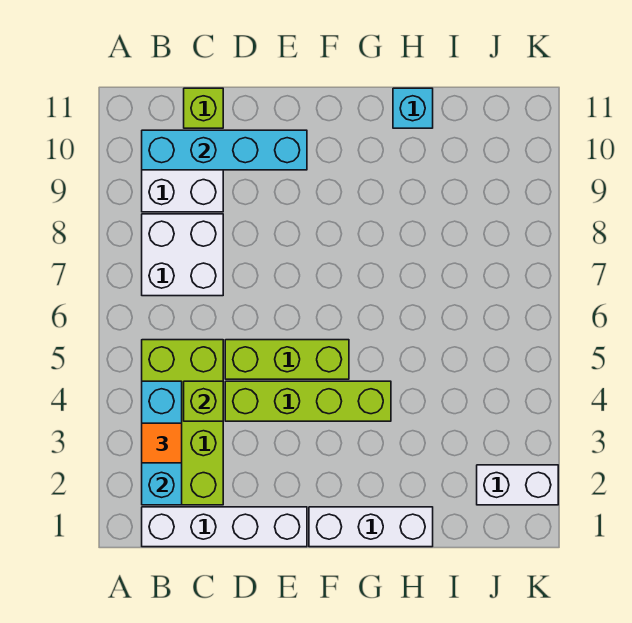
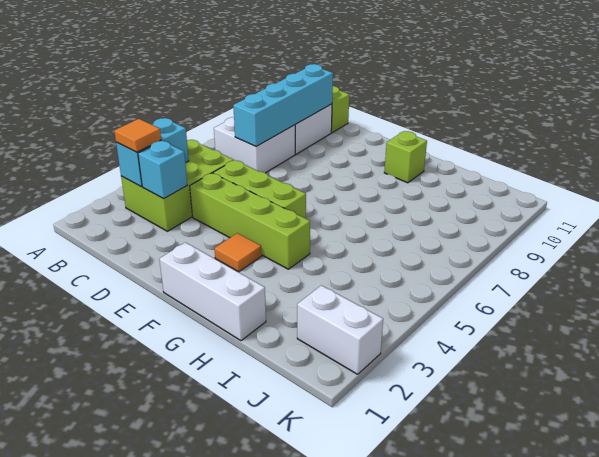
white 1x4 brick [142,507,307,547] -> none
lime 2x4 brick [142,340,223,505] -> lime 2x3 brick [121,140,234,231]
cyan 1x3 brick [142,381,182,505] -> cyan 1x2 brick [116,118,189,186]
cyan 1x4 brick [142,130,307,170] -> cyan 1x4 brick turned to [233,64,333,146]
lime 1x1 brick [184,381,223,421] -> lime 1x1 brick moved to [384,131,427,183]
none -> orange 1x1 tile [214,233,262,272]
cyan 1x1 brick [393,88,433,128] -> cyan 1x1 brick moved to [138,141,187,199]

